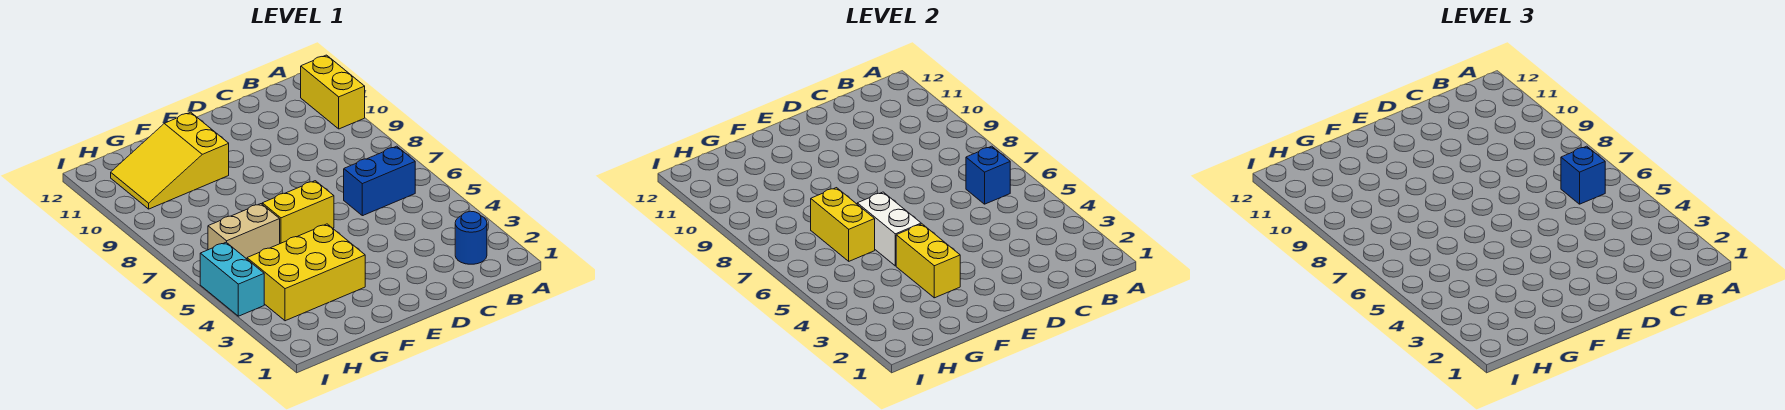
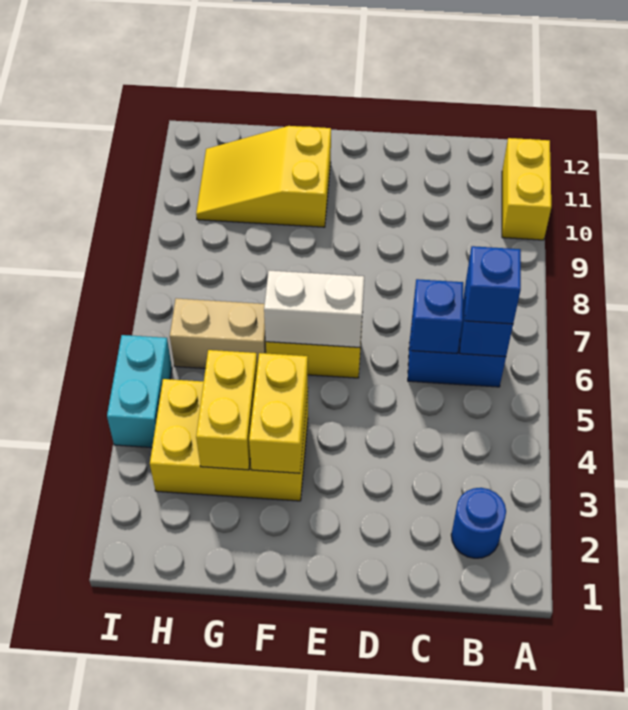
none -> blue 1x1 brick [411,279,463,354]
white 1x2 brick [857,192,921,266] -> white 1x2 brick turned to [264,271,364,347]
yellow 1x2 brick [811,188,875,261] -> yellow 1x2 brick moved to [196,350,257,470]

